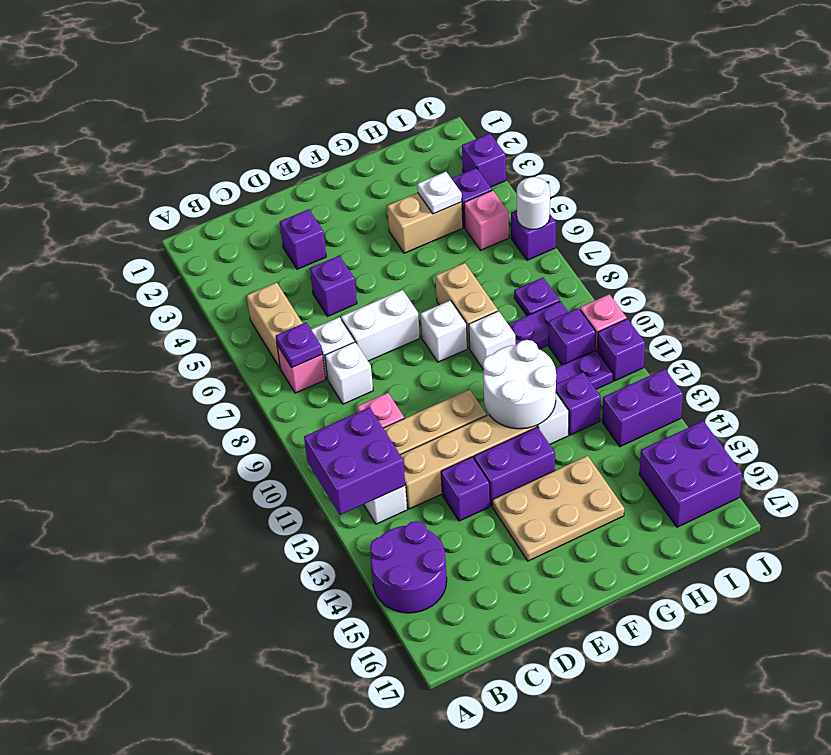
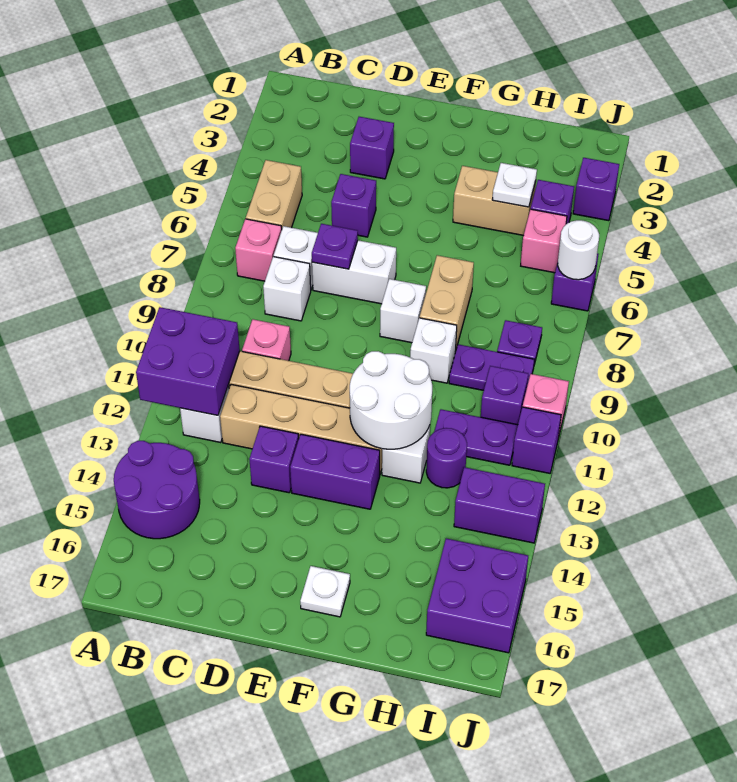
purple 1x1 plate [276,322,322,368] -> purple 1x1 plate moved to [312,224,358,269]
tan 2x3 plate [492,456,624,561] -> none
none -> white 1x1 plate [300,566,350,617]
purple 1x1 brick [556,372,601,435] -> purple 1x1 round brick [426,428,467,488]

